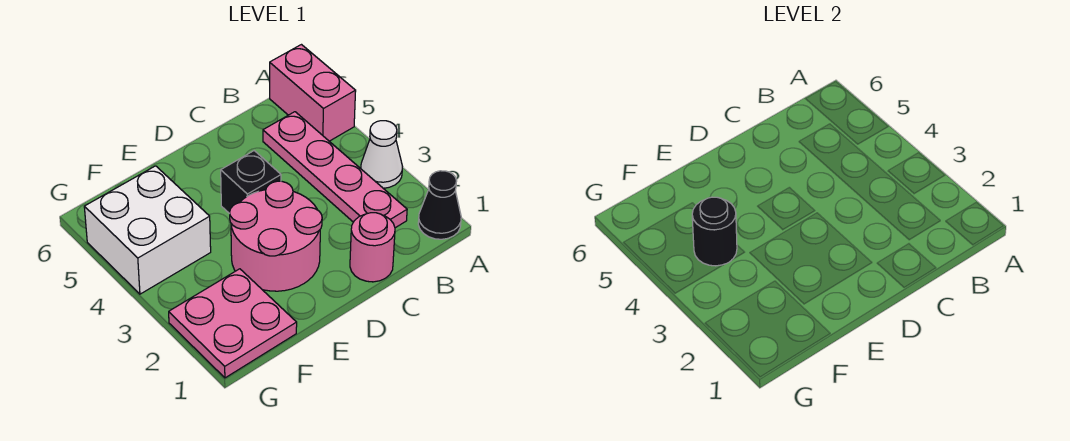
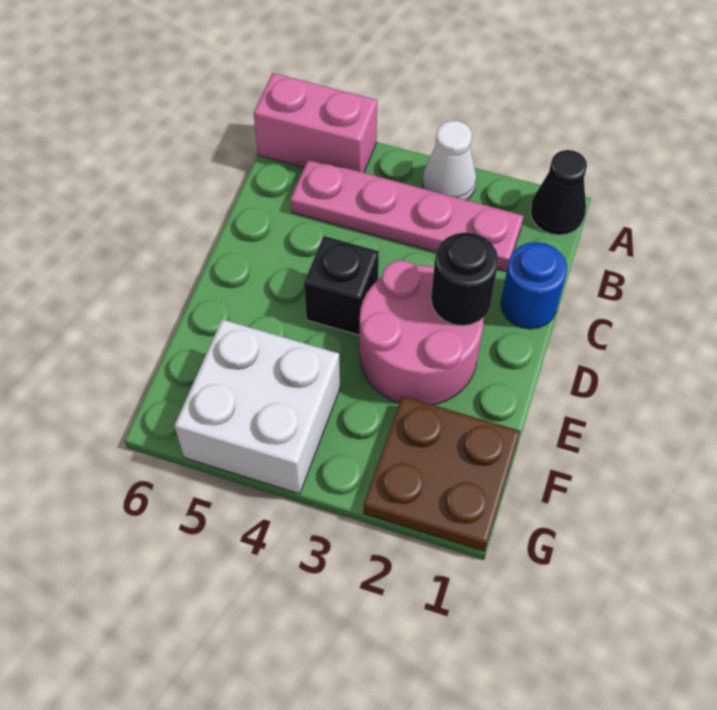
pink 1x1 round brick [350,213,395,282] -> blue 1x1 round brick [501,242,567,329]
pink 2x2 plate [169,269,297,378] -> brown 2x2 plate [364,396,520,552]
black 1x1 round brick [692,197,737,266] -> black 1x1 round brick moved to [431,232,498,326]

